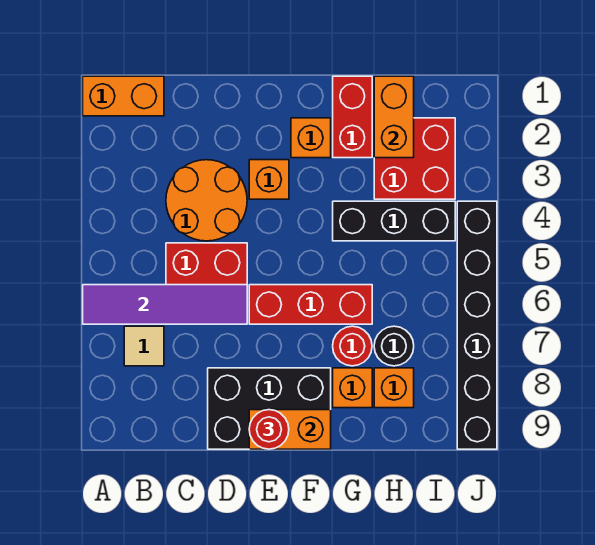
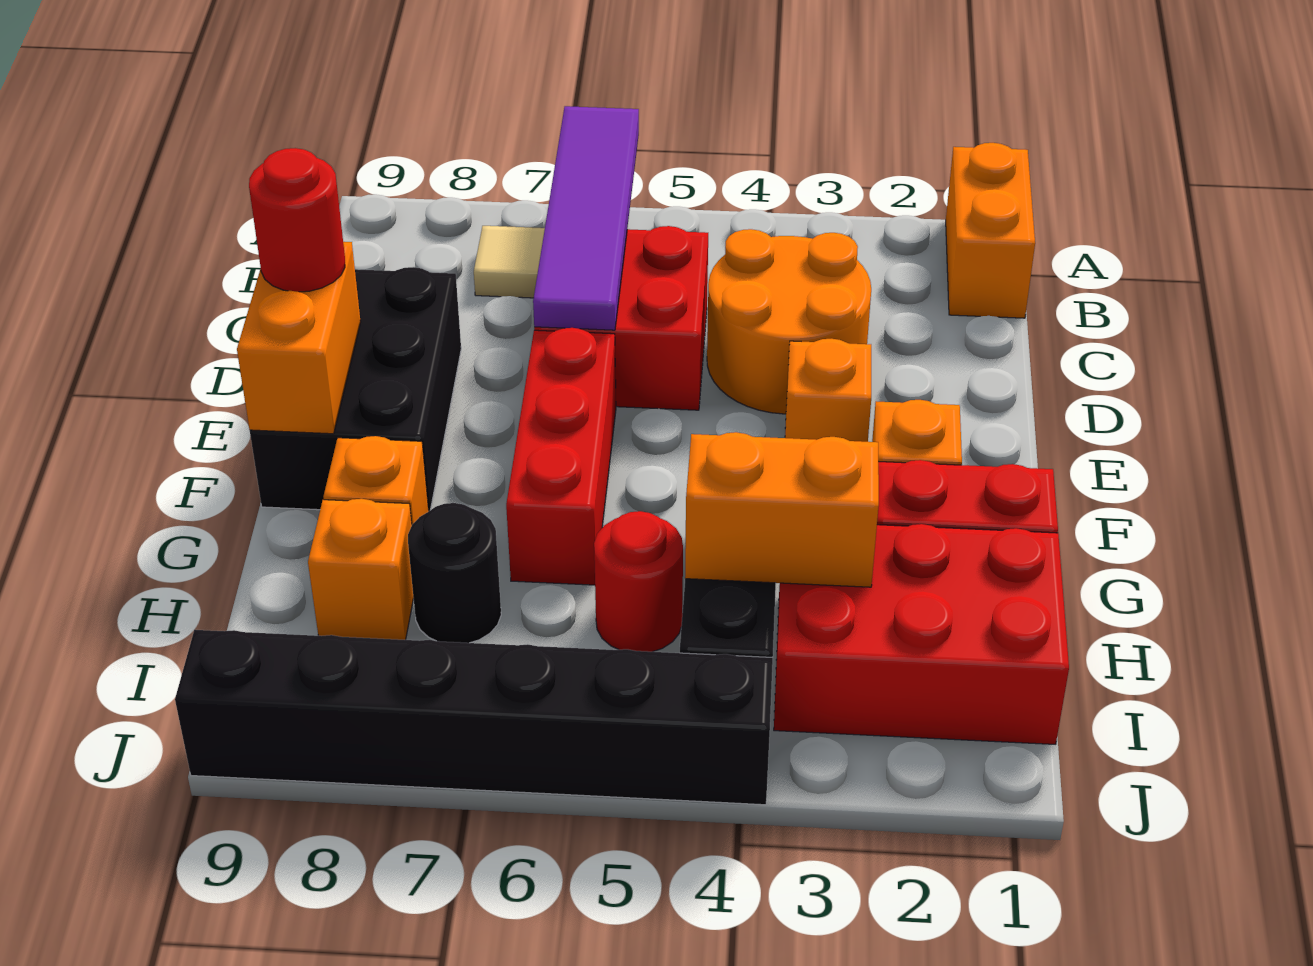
red 1x1 round brick [333,326,372,366] -> red 1x1 round brick moved to [594,511,683,652]
orange 1x2 brick [374,76,414,158] -> orange 1x2 brick moved to [685,432,879,587]
red 2x2 brick [374,118,455,199] -> red 2x3 brick [774,524,1069,744]

